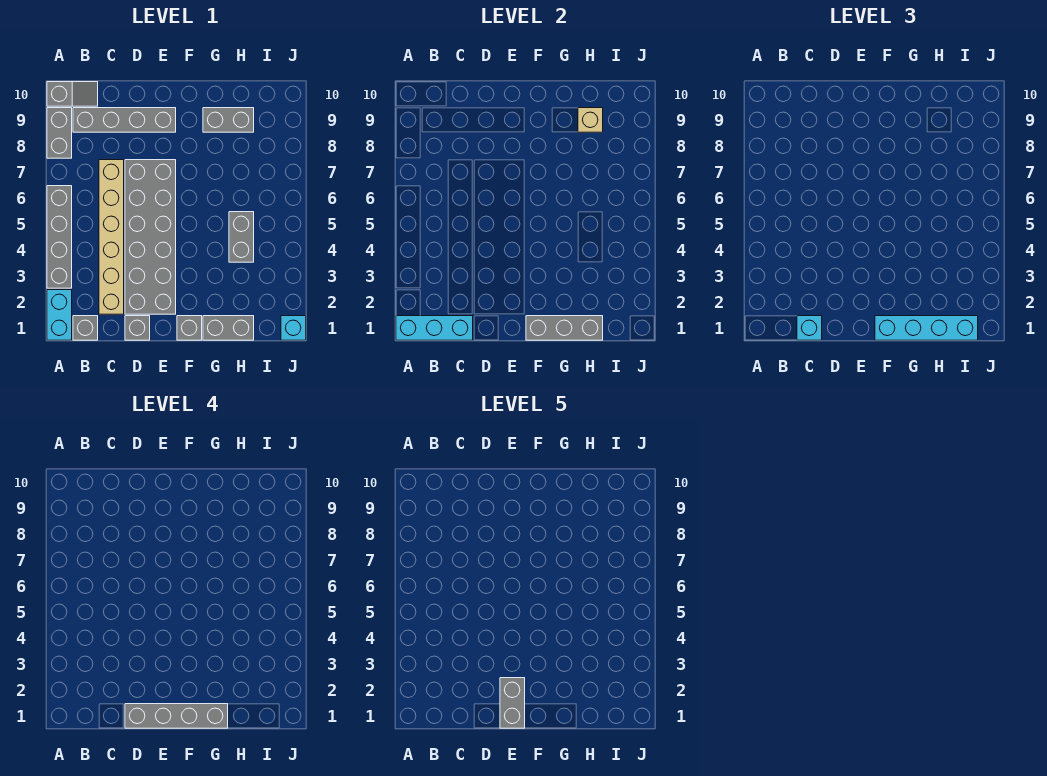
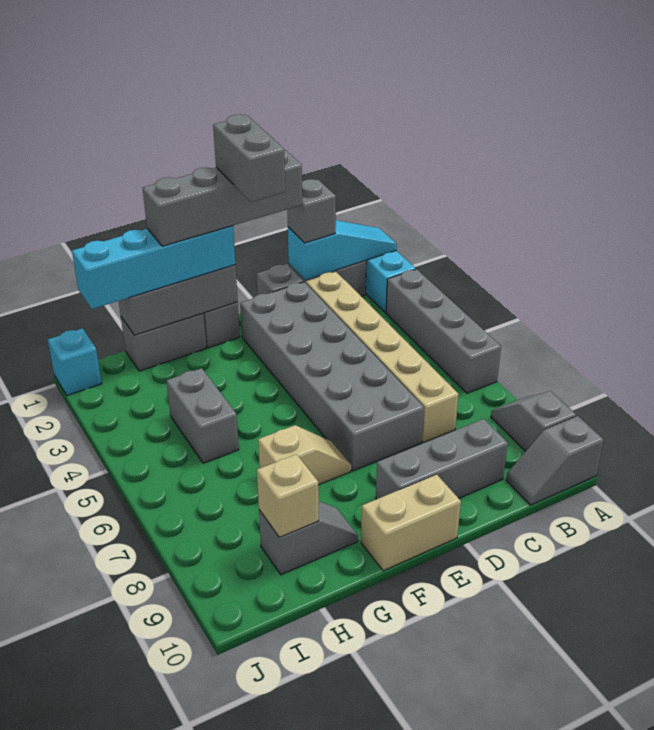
cyan 1x3 brick [396,316,473,340] -> cyan 1x3 slope [288,220,397,280]
grey 1x2 brick [47,108,72,158] -> grey 1x2 slope [491,391,576,451]
grey 1x4 brick [73,108,176,132] -> grey 1x3 brick [376,419,508,499]
cyan 1x1 brick [797,316,822,340] -> grey 1x1 brick [287,179,336,243]
none -> tan 1x2 brick [361,474,461,571]
none -> tan 1x2 slope [258,425,351,485]
grey 1x2 brick [203,108,254,132] -> grey 1x2 slope [259,501,358,575]

